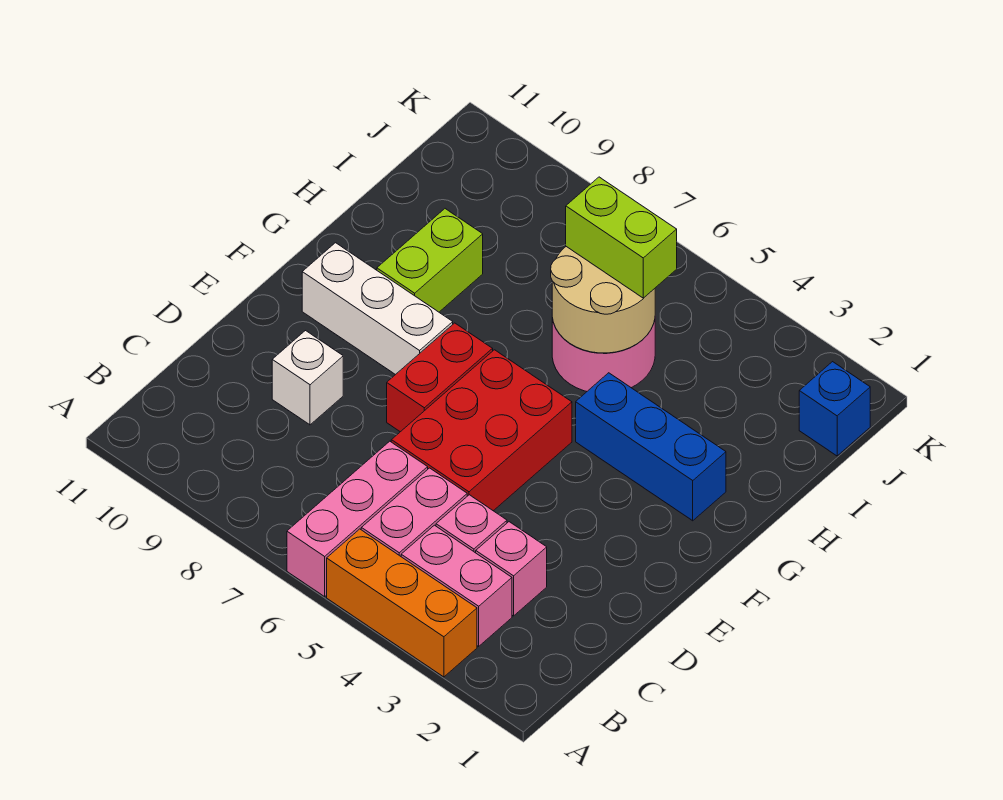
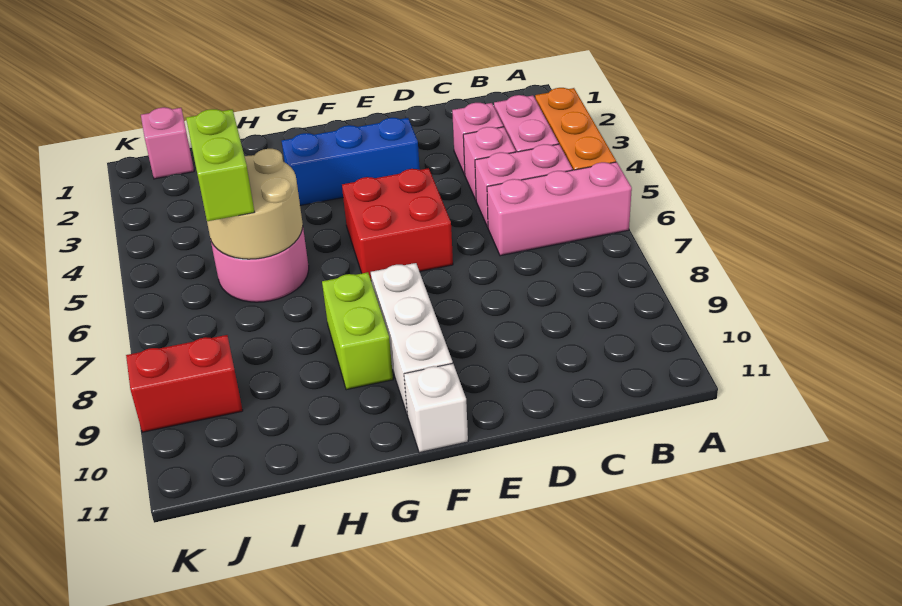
red 2x3 brick [391,350,572,511] -> red 2x2 brick [342,168,453,279]
white 1x1 brick [272,331,343,425] -> white 1x1 brick moved to [404,363,468,453]
red 1x2 brick [387,323,493,432] -> red 1x2 brick moved to [126,335,243,432]
blue 1x3 brick [576,373,726,521] -> blue 1x3 brick turned to [282,118,420,205]
lime 1x2 brick [377,209,483,312] -> lime 1x2 brick turned to [322,272,393,390]
blue 1x1 brick [799,362,870,456] -> pink 1x1 brick [141,107,194,179]

